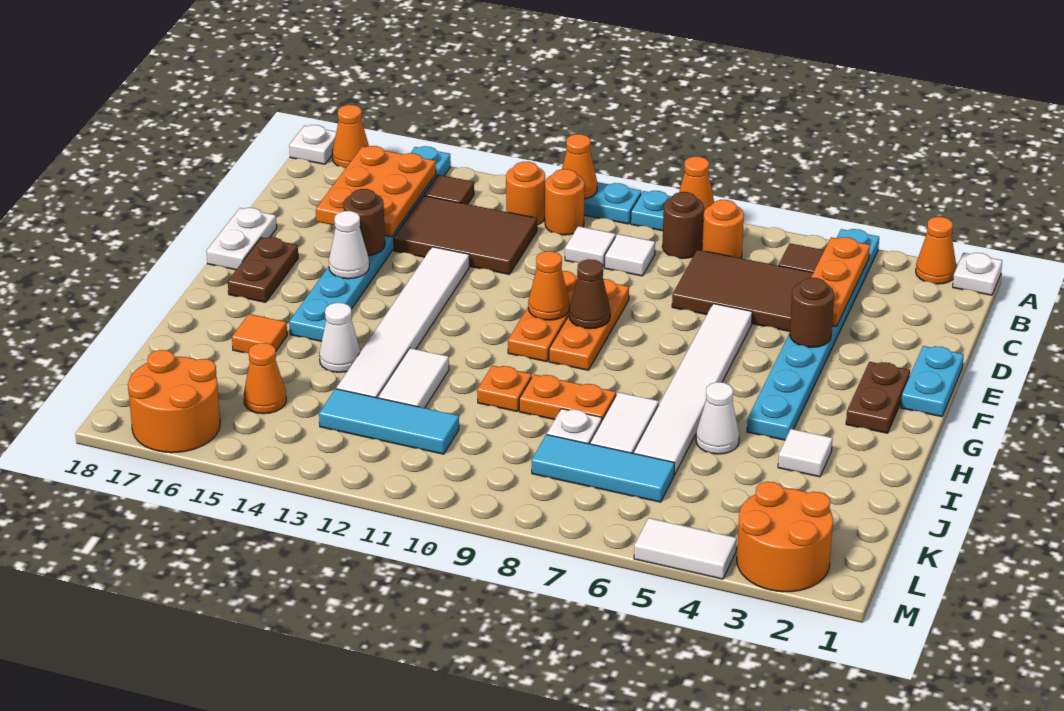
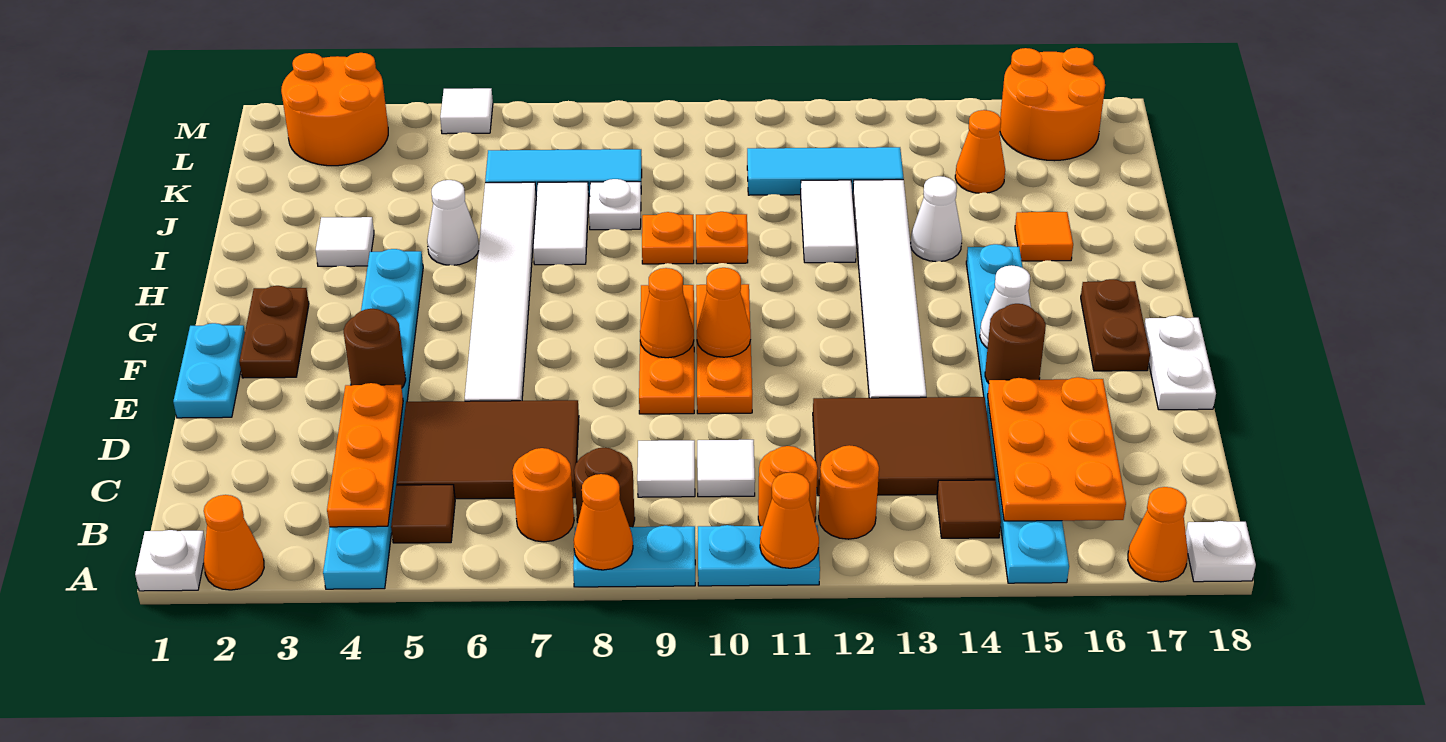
brown 1x1 cone [569,259,610,329] -> orange 1x1 cone [640,268,694,358]
orange 1x2 plate [519,374,616,420] -> orange 1x1 plate [642,212,694,264]
white 1x2 tile [634,518,737,579] -> white 1x1 tile [440,88,493,134]

